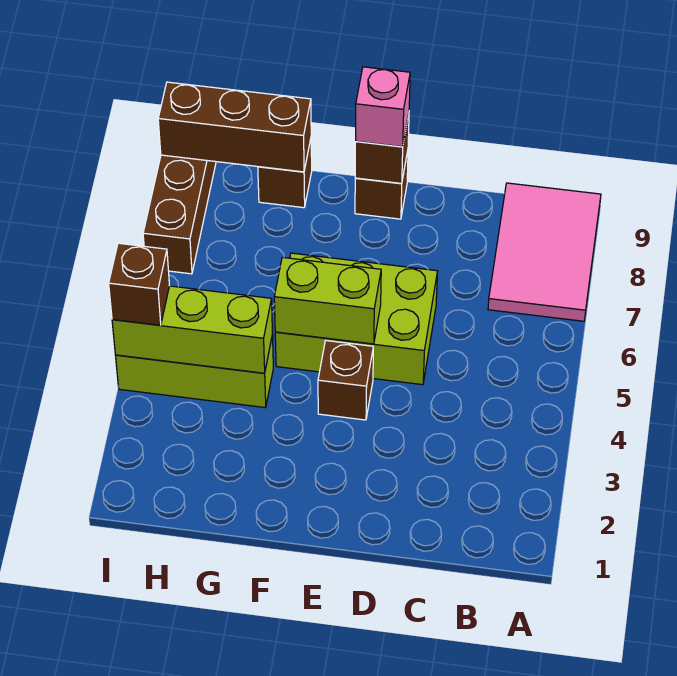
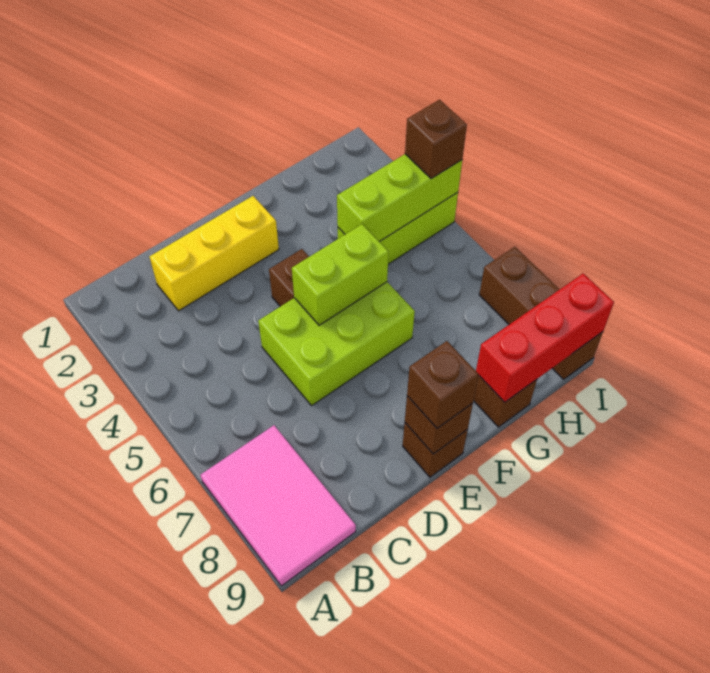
none -> yellow 1x3 brick [149,196,279,311]
pink 1x1 brick [356,67,410,147] -> brown 1x1 brick [407,341,479,428]
brown 1x3 brick [158,82,311,172] -> red 1x3 brick [476,273,614,402]

